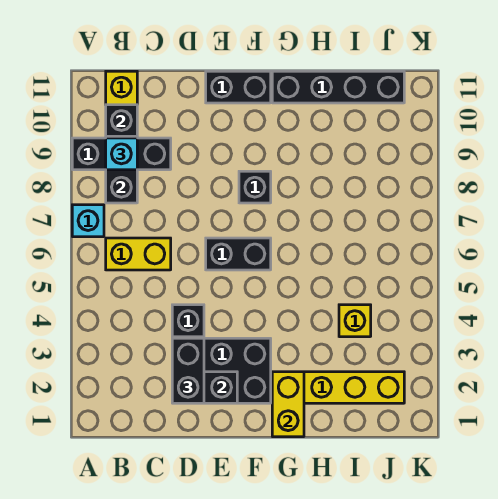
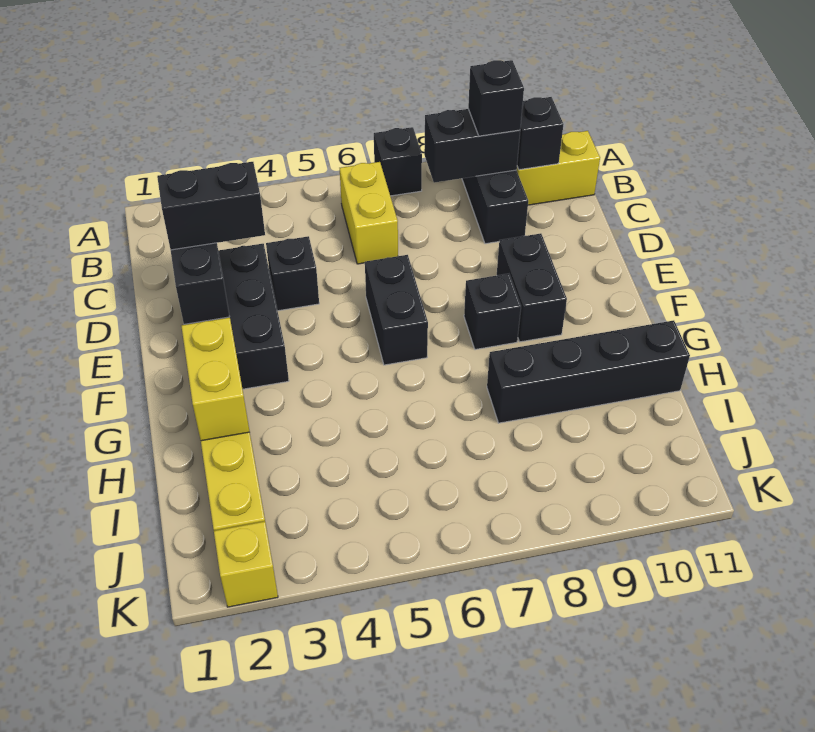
cyan 1x1 brick [72,205,104,237] -> black 1x1 brick [374,127,422,196]
cyan 1x1 brick [106,138,137,170] -> black 1x1 brick [468,60,524,136]
black 1x2 brick [206,71,271,103] -> black 1x2 brick moved to [497,233,567,342]
yellow 1x2 brick [272,372,304,437] -> yellow 1x2 brick turned to [181,317,250,441]
black 1x4 brick [272,71,404,103] -> black 1x4 brick turned to [487,320,690,423]
yellow 1x1 brick [339,305,371,337] -> yellow 1x1 brick moved to [214,521,278,607]

